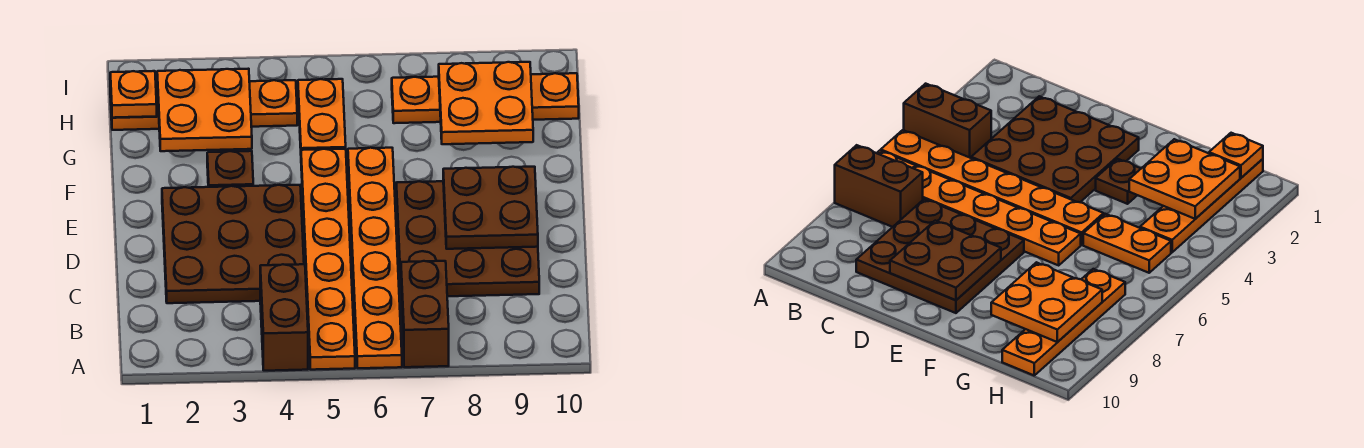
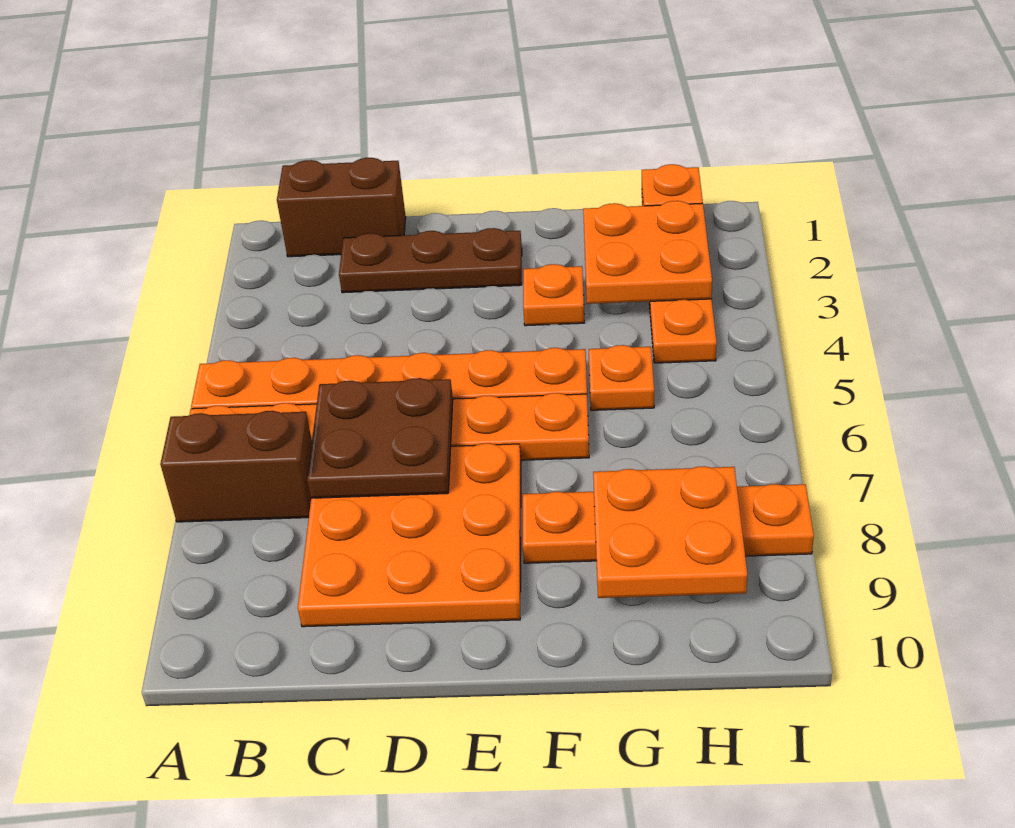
brown 1x2 brick [260,264,308,371] -> brown 1x2 brick moved to [277,158,406,257]
brown 3x3 plate [162,185,304,303] -> brown 1x3 plate [339,228,522,293]
brown 3x3 plate [396,181,539,296] -> orange 3x3 plate [298,443,521,627]
brown 2x2 plate [443,167,538,249] -> brown 2x2 plate moved to [307,378,453,498]
brown 1x1 plate [207,151,253,187] -> orange 1x1 plate [523,264,584,326]
orange 1x2 plate [298,79,346,150] -> orange 1x1 plate [589,345,654,410]
orange 1x4 plate [392,73,579,123] -> orange 1x4 plate turned to [523,484,814,563]

